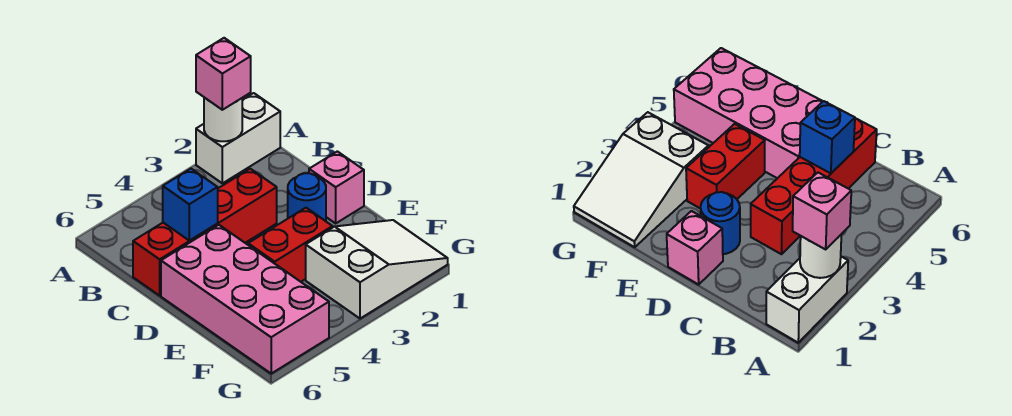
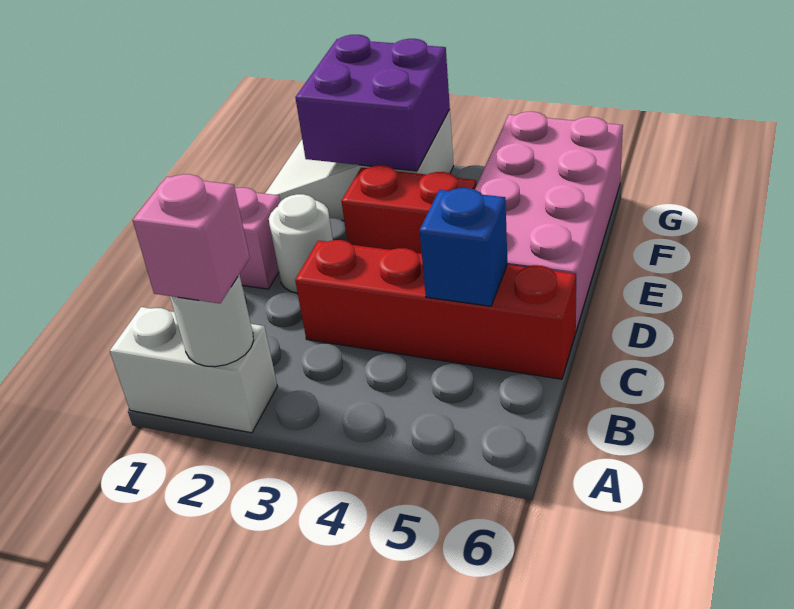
blue 1x1 round brick [288,173,326,221] -> white 1x1 round brick [269,194,333,293]
none -> purple 2x2 brick [295,35,450,171]

